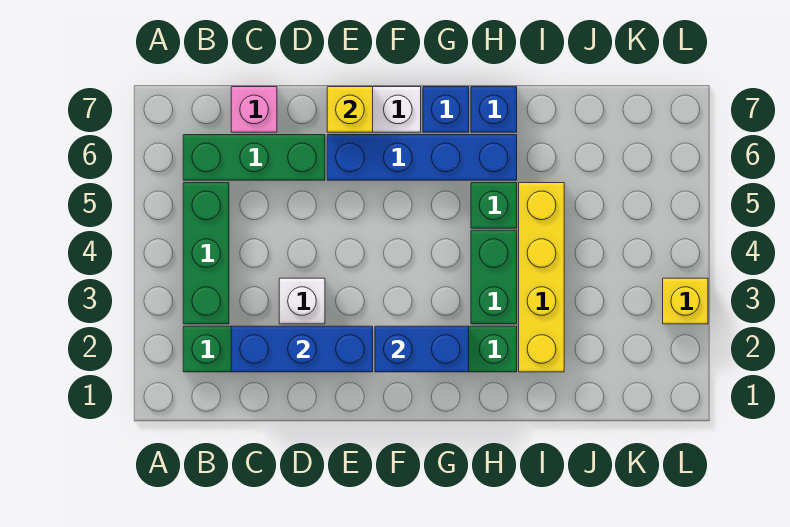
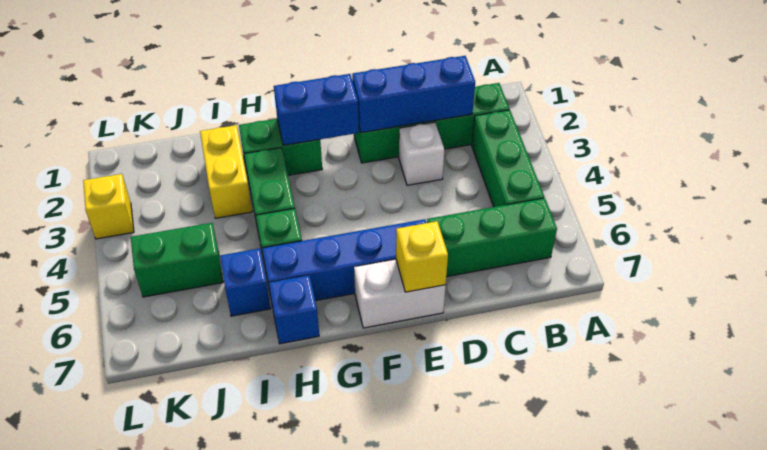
pink 1x1 brick [231,87,277,132] -> none
blue 1x1 brick [423,87,469,132] -> blue 1x1 brick moved to [220,248,271,316]
yellow 1x4 brick [519,183,564,372] -> yellow 1x2 brick [200,125,252,218]
none -> green 1x2 brick [131,223,223,297]

